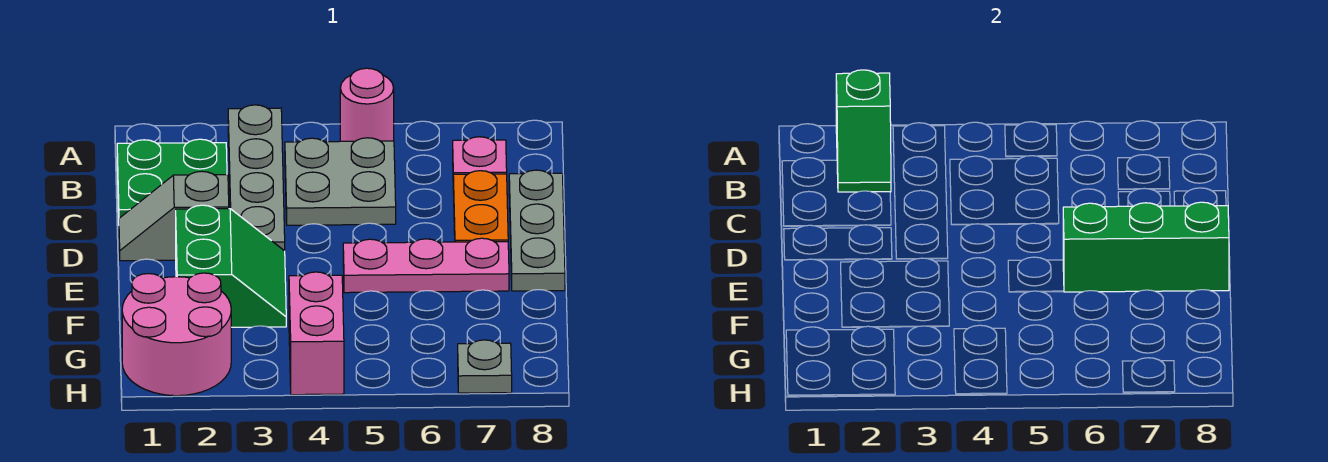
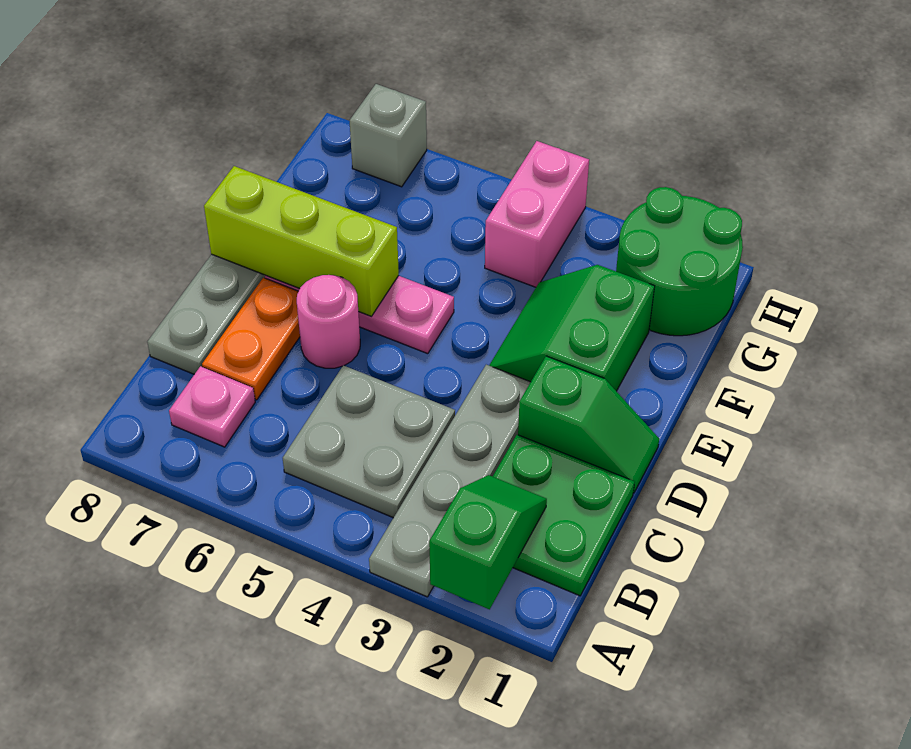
pink 1x1 round brick [340,68,394,141] -> pink 1x1 round brick moved to [297,275,360,368]
grey 1x2 slope [119,171,229,261] -> green 1x2 slope [518,356,659,493]
green 1x3 brick [1063,202,1229,292] -> lime 1x3 brick [204,166,399,316]
pink 2x2 round brick [122,273,231,396] -> green 2x2 round brick [616,187,743,336]
grey 1x1 plate [458,340,512,393] -> grey 1x1 brick [349,84,427,187]

